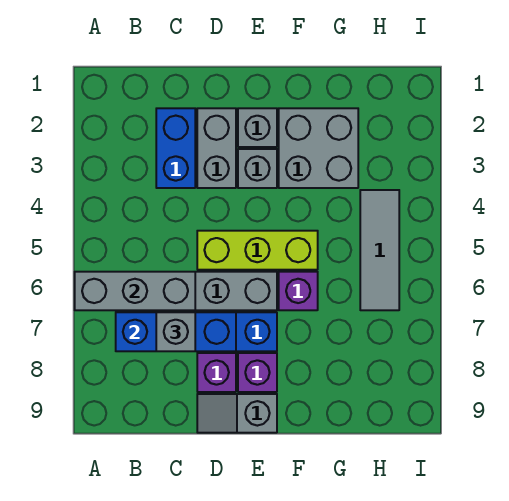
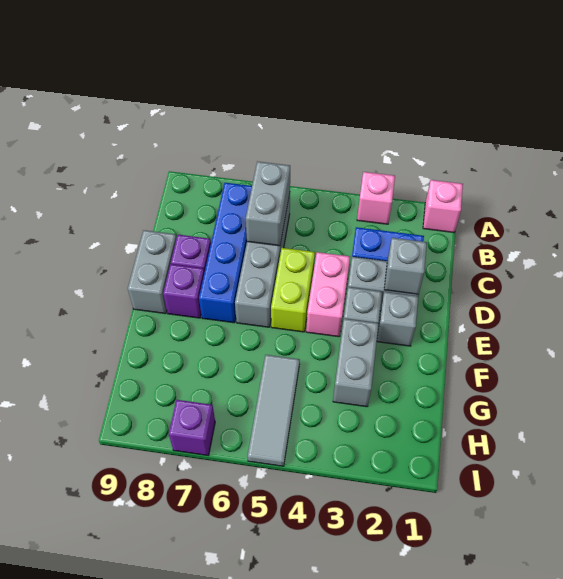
none -> pink 1x1 brick [423,180,463,233]
none -> pink 1x1 brick [357,172,395,224]
grey 1x3 brick [75,272,195,310] -> grey 1x2 brick [246,161,290,246]
blue 1x3 brick [116,312,236,351] -> none
grey 1x1 brick [156,312,195,351] -> grey 1x1 brick moved to [384,238,427,294]
none -> pink 1x2 brick [306,252,350,337]
lime 1x3 brick [197,231,318,270] -> lime 1x2 brick [271,248,315,332]
grey 1x2 slope [197,394,277,433] -> grey 1x2 brick [128,230,177,314]
grey 2x2 brick [279,108,358,188] -> grey 1x2 brick [333,319,379,407]
purple 1x1 brick [279,272,318,310] -> purple 1x1 brick moved to [169,400,215,455]
grey 1x3 tile [360,190,399,310] -> grey 1x3 tile turned to [248,355,300,466]

